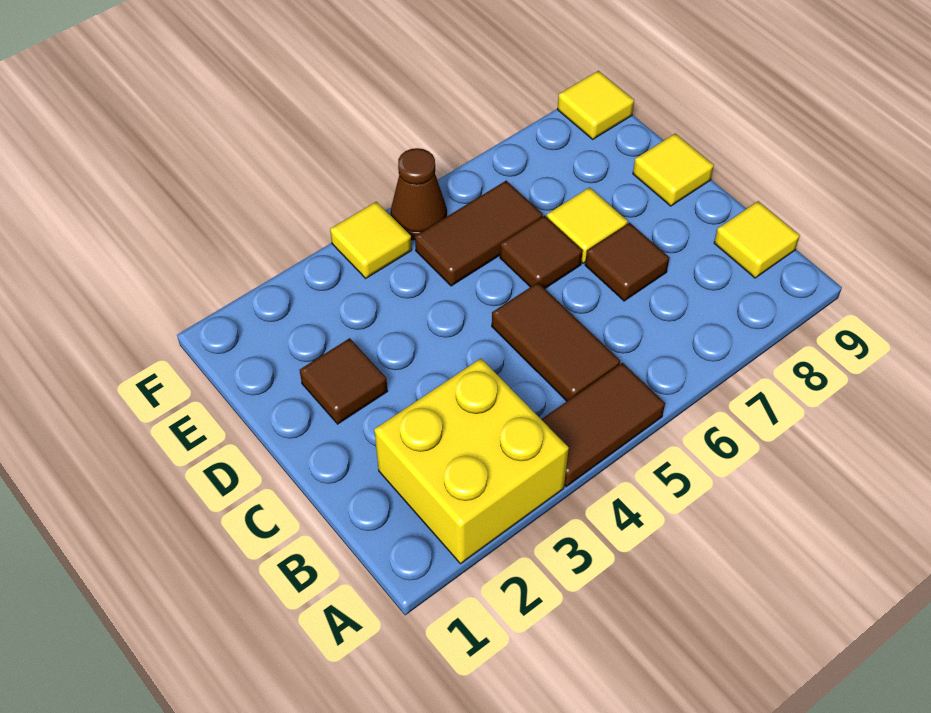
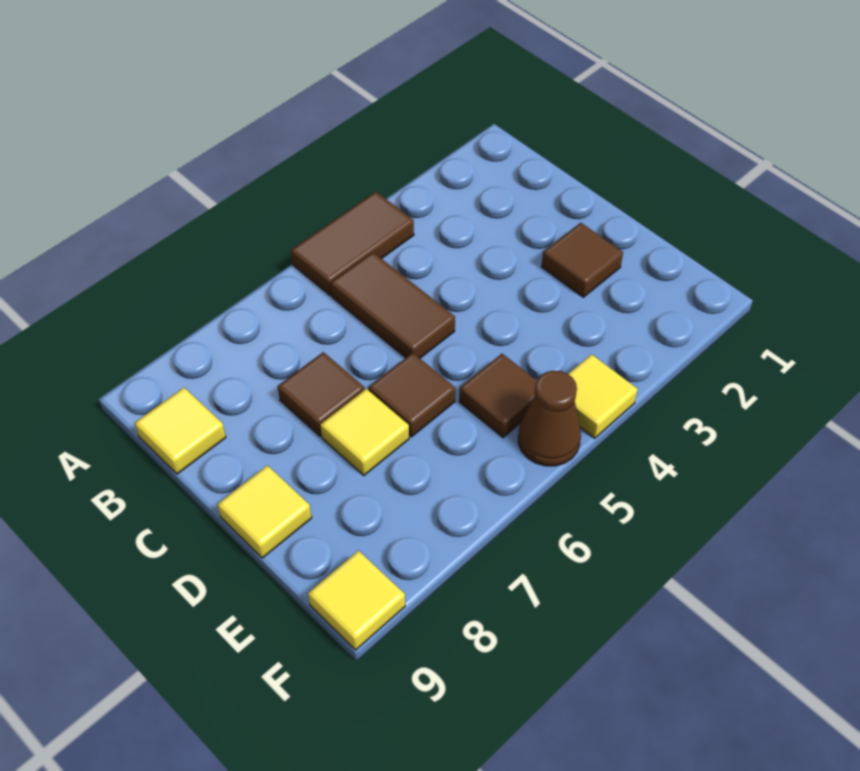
yellow 2x2 brick [374,359,569,564] -> none
brown 1x2 tile [415,181,543,286] -> brown 1x1 tile [459,354,537,438]

